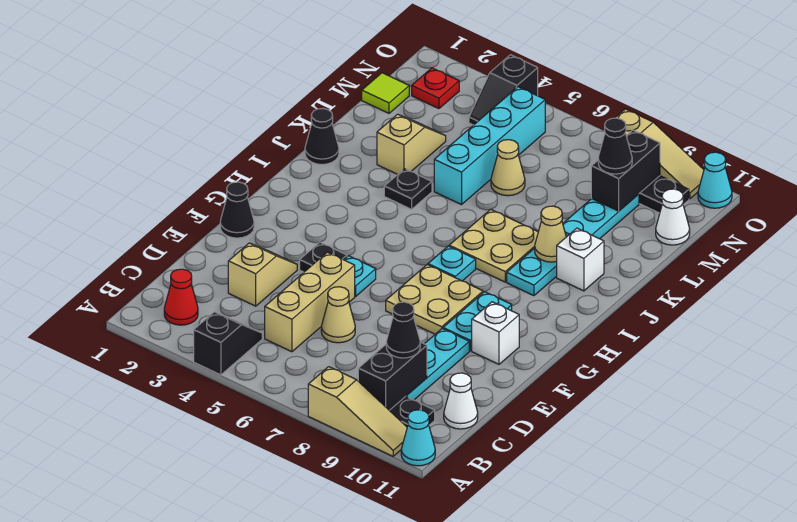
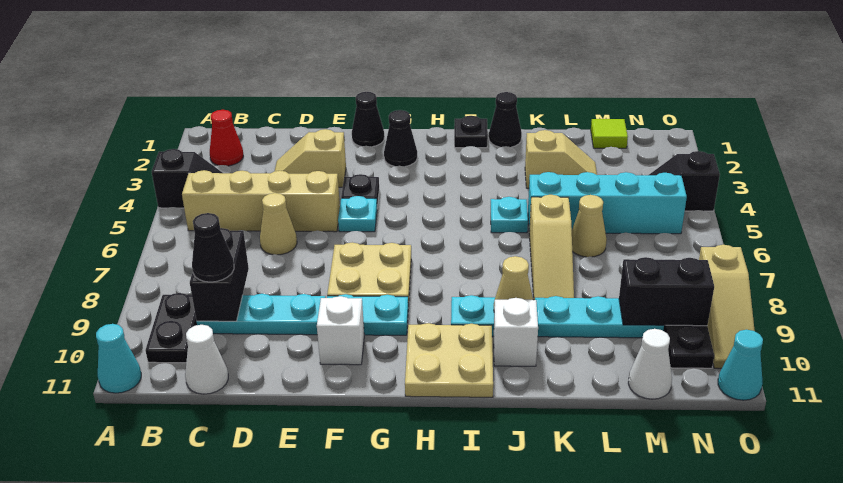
tan 1x3 slope [308,367,407,456] -> tan 1x3 slope moved to [529,195,574,300]
black 1x2 brick [358,342,427,410] -> black 1x2 brick turned to [190,228,249,321]
tan 1x3 brick [265,252,355,352] -> tan 1x4 brick [182,170,340,232]
tan 1x2 slope [228,243,297,306] -> tan 1x2 slope turned to [275,129,346,187]
cyan 1x1 plate [428,246,476,281] -> cyan 1x1 plate moved to [491,197,528,233]
tan 2x2 plate [449,209,538,282] -> tan 2x2 plate moved to [405,323,493,397]
black 1x1 plate [384,169,432,209] -> black 1x1 plate moved to [454,116,488,148]
black 1x1 cone [598,118,632,174] -> black 1x1 cone moved to [384,110,417,167]
red 1x1 plate [412,68,459,109] -> none

